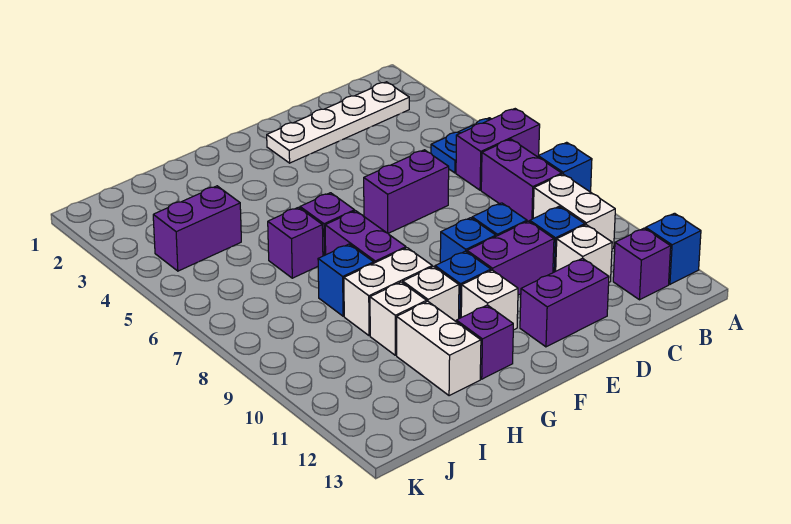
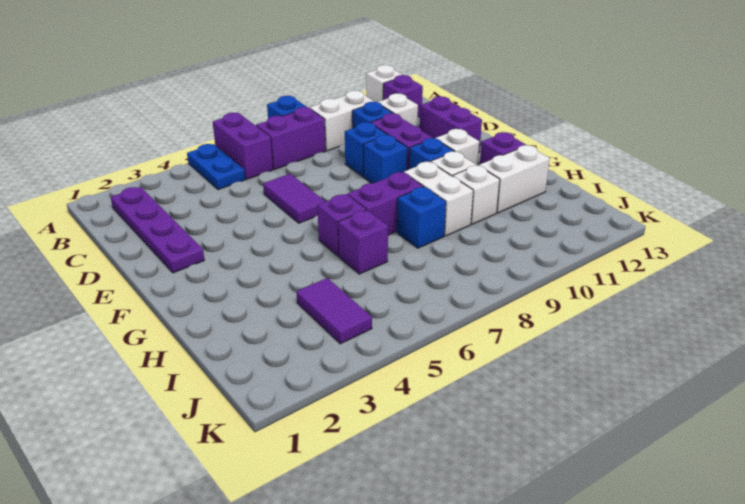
blue 1x1 brick [646,213,701,284] -> white 1x1 brick [366,65,403,102]
white 1x4 plate [267,82,409,163] -> purple 1x4 plate [111,187,204,273]
purple 1x2 brick [364,150,449,233] -> purple 1x2 tile [263,174,326,223]
purple 1x2 brick [153,186,241,271] -> purple 1x2 tile [296,278,372,344]

